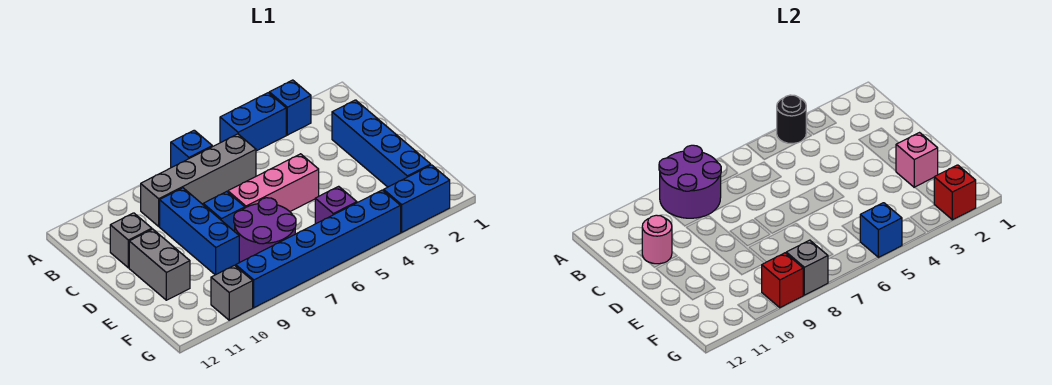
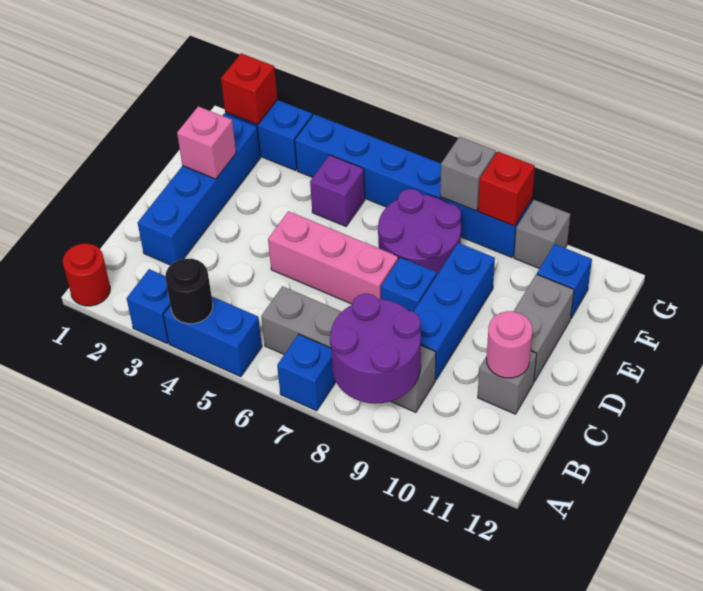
none -> red 1x1 round brick [63,244,110,306]
blue 1x1 brick [860,203,902,257] -> blue 1x1 brick moved to [537,244,592,318]

